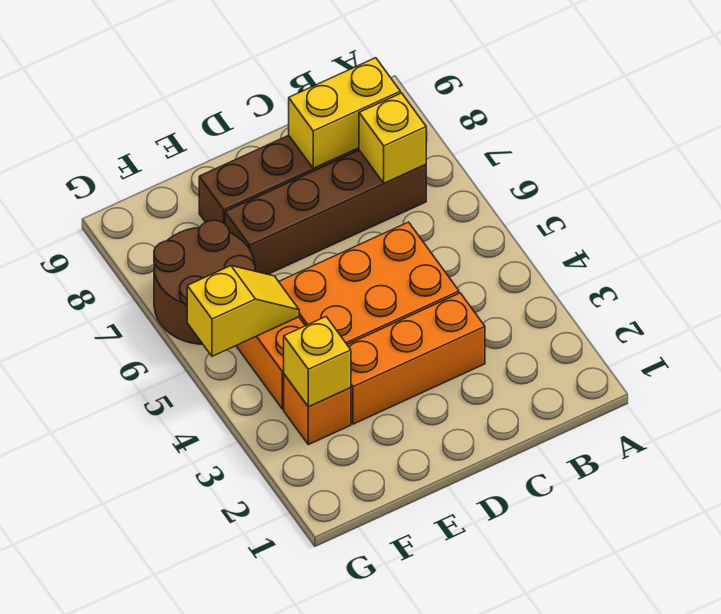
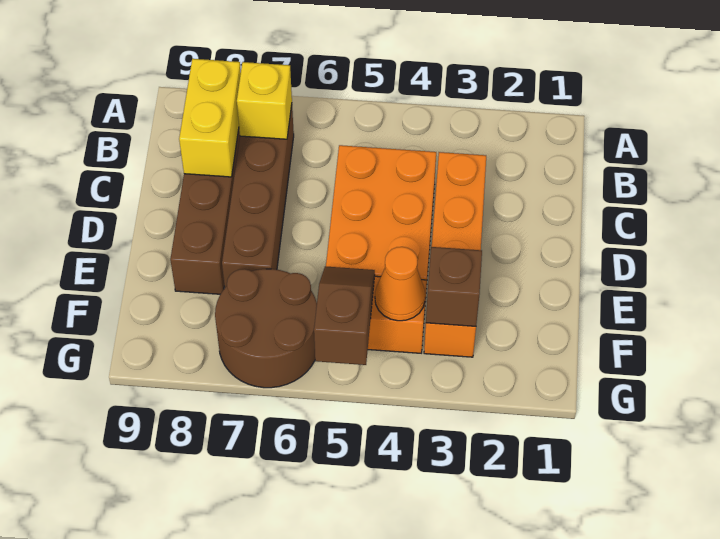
yellow 1x1 brick [284,317,351,407] -> brown 1x1 brick [426,247,482,326]
none -> orange 1x1 cone [375,247,425,321]
yellow 1x2 slope [187,266,299,356] -> brown 1x2 slope [314,266,375,365]

